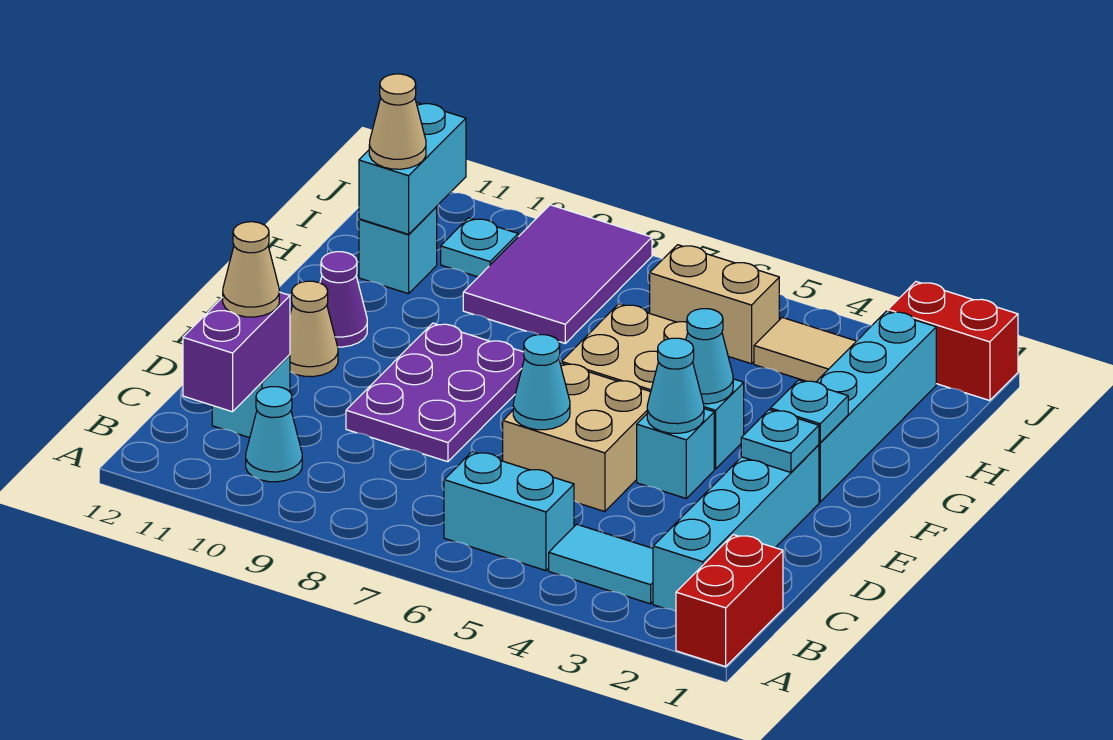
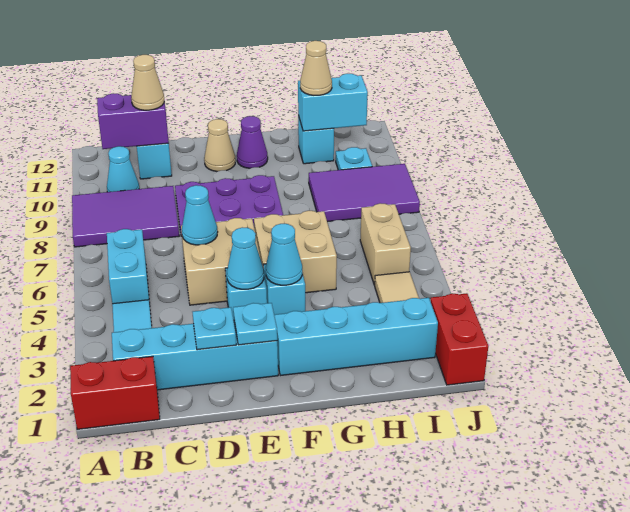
none -> purple 2x3 tile [72,186,179,247]
cyan 1x1 plate [771,380,848,443] -> cyan 1x1 plate moved to [193,307,236,350]

